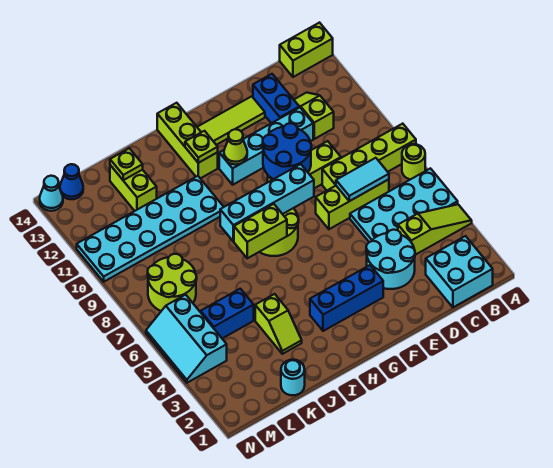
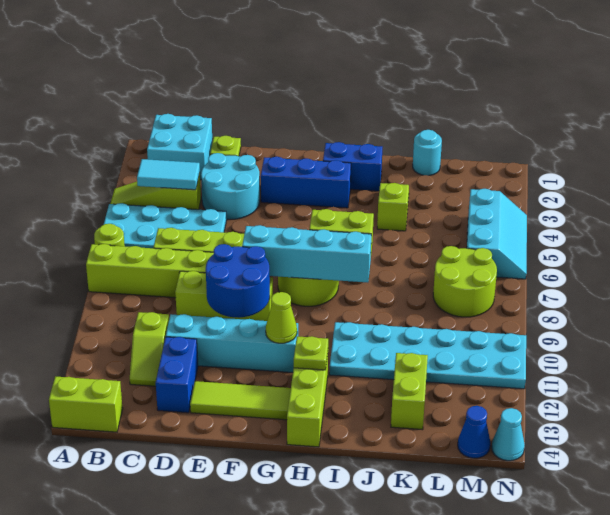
cyan 1x2 tile [336,158,389,201] -> cyan 1x2 tile moved to [137,159,200,190]
blue 1x2 brick [201,289,254,338] -> blue 1x2 brick moved to [323,142,382,191]
lime 1x1 plate [110,148,143,180] -> lime 1x1 plate moved to [210,136,241,156]

